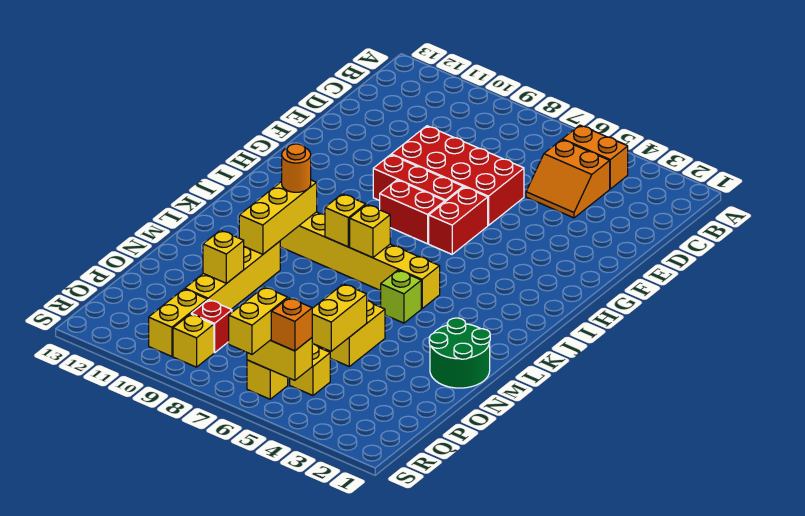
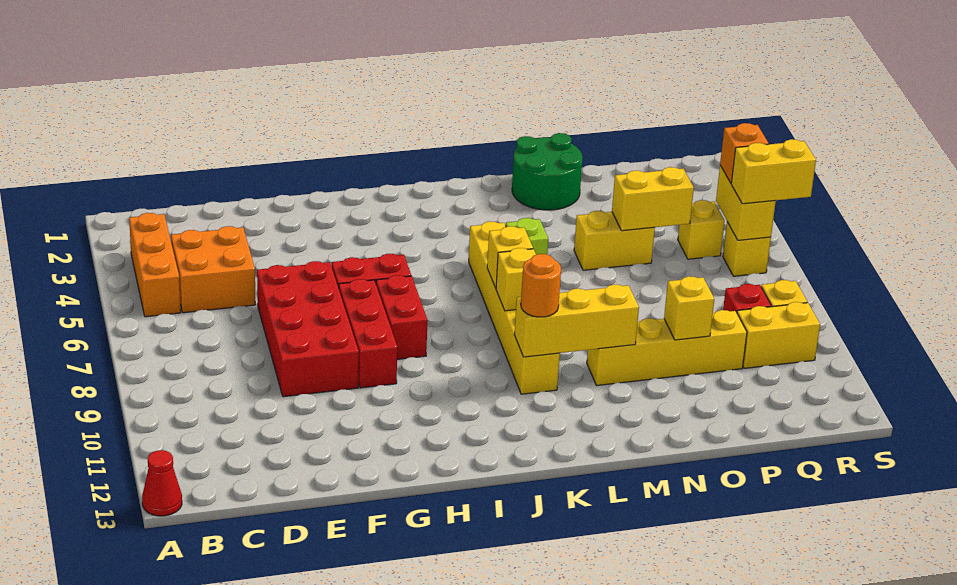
none -> red 1x1 cone [142,450,182,516]
orange 1x2 brick [562,125,628,189] -> orange 1x3 brick [129,213,181,317]
orange 2x2 slope [526,140,610,218] -> orange 2x2 brick [171,226,256,313]

